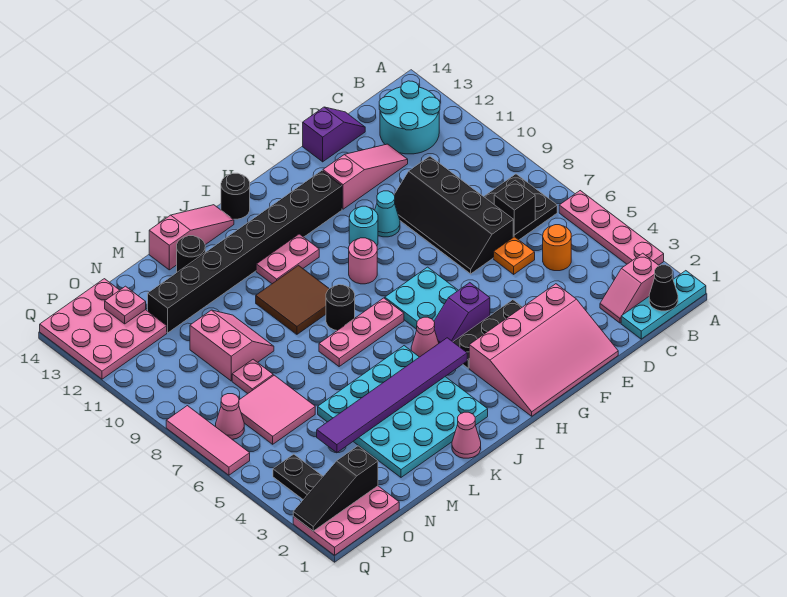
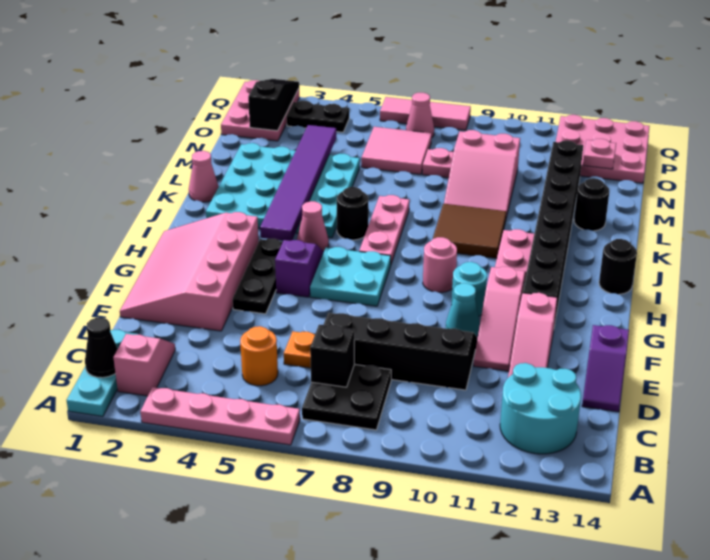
black 1x1 round brick [326,285,355,331] -> black 1x1 round brick moved to [337,187,368,240]
pink 1x3 slope [149,205,234,270] -> pink 1x3 slope moved to [474,267,525,371]
pink 2x2 slope [190,310,274,381] -> pink 2x3 slope [444,130,520,218]

